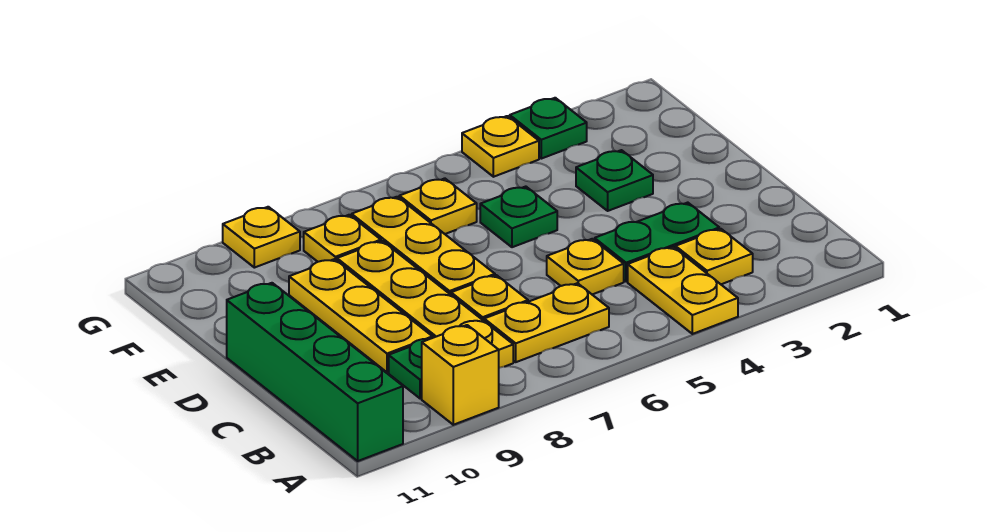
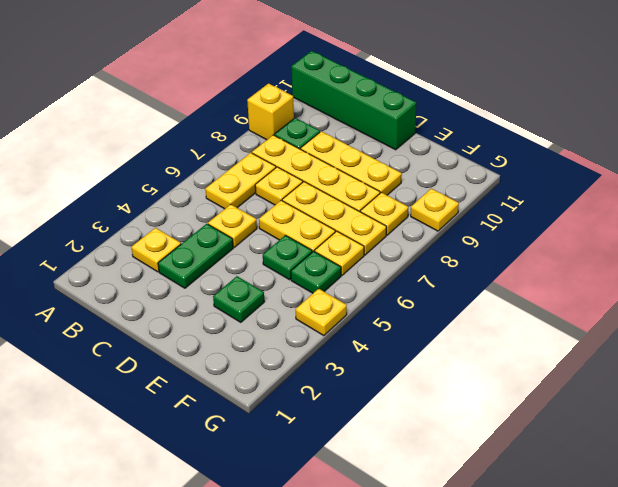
yellow 1x2 plate [628,247,738,334] -> yellow 1x2 plate moved to [259,200,335,252]
green 1x1 plate [510,98,587,159] -> green 1x1 plate moved to [291,251,341,293]

